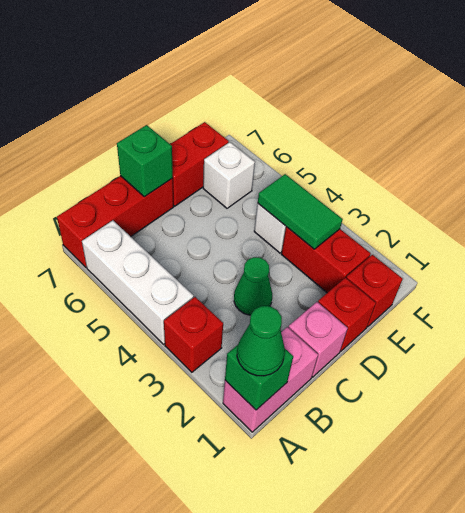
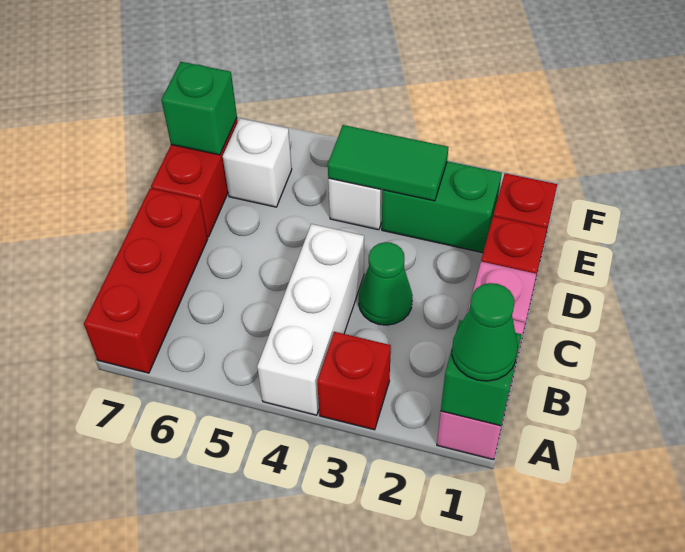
white 1x3 brick [82,220,194,344] -> white 1x3 brick turned to [257,224,364,415]
green 1x1 brick [117,125,173,197] -> green 1x1 brick moved to [161,62,237,155]
red 1x2 brick [281,227,371,293] -> green 1x2 brick [382,161,502,253]

